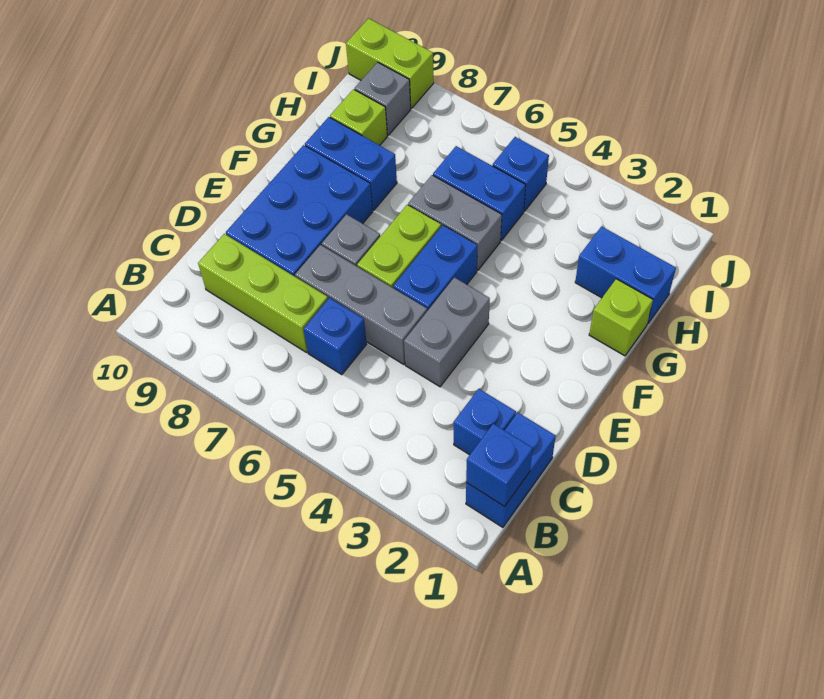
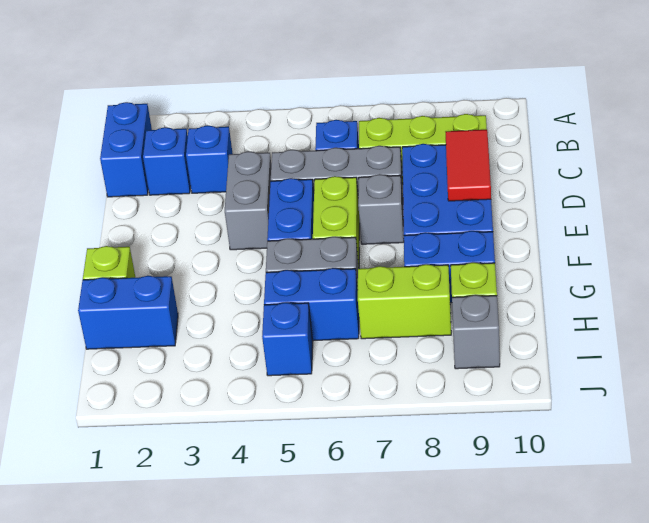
blue 1x1 brick [466,424,533,506] -> blue 1x1 brick moved to [186,125,233,193]
none -> red 1x2 tile [446,130,491,201]
lime 1x2 brick [346,18,434,108] -> lime 1x2 brick moved to [357,264,451,339]

